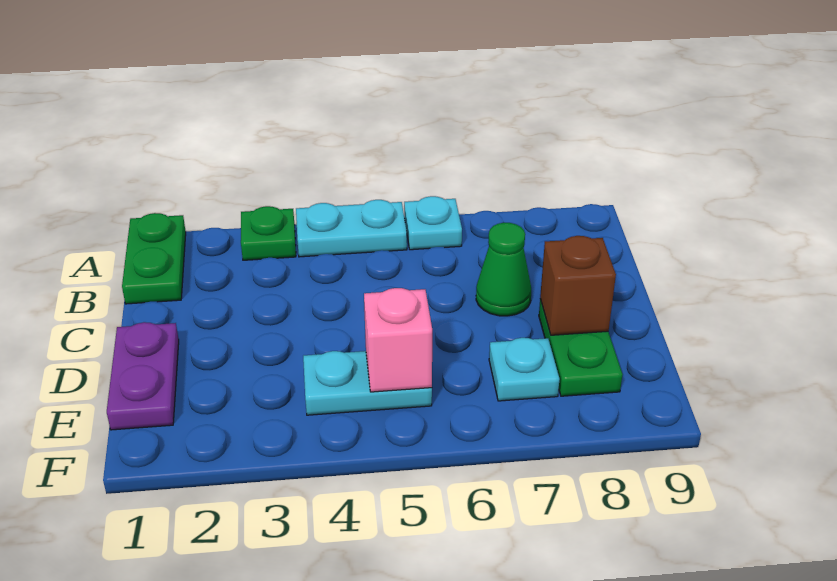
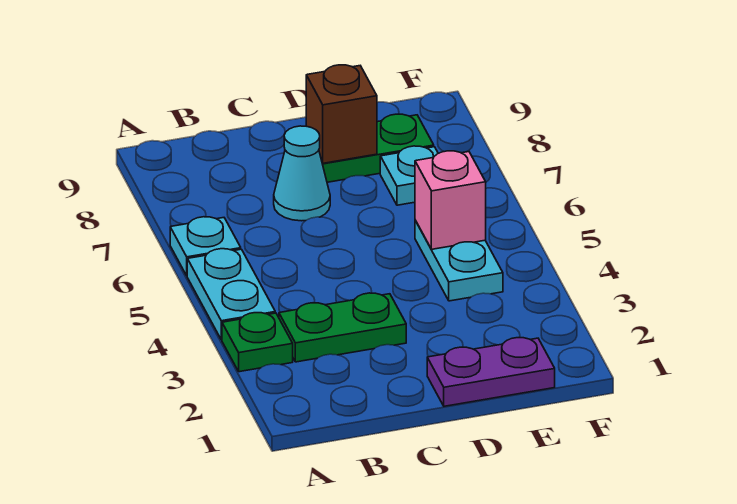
green 1x2 plate [122,213,186,304] -> green 1x2 plate moved to [279,293,406,362]
green 1x1 cone [476,223,531,316] -> cyan 1x1 cone [274,126,330,221]

